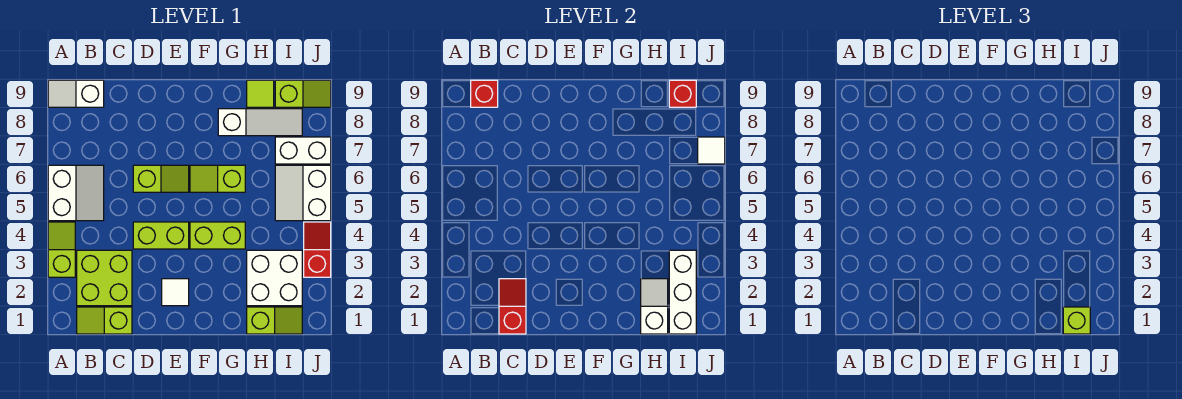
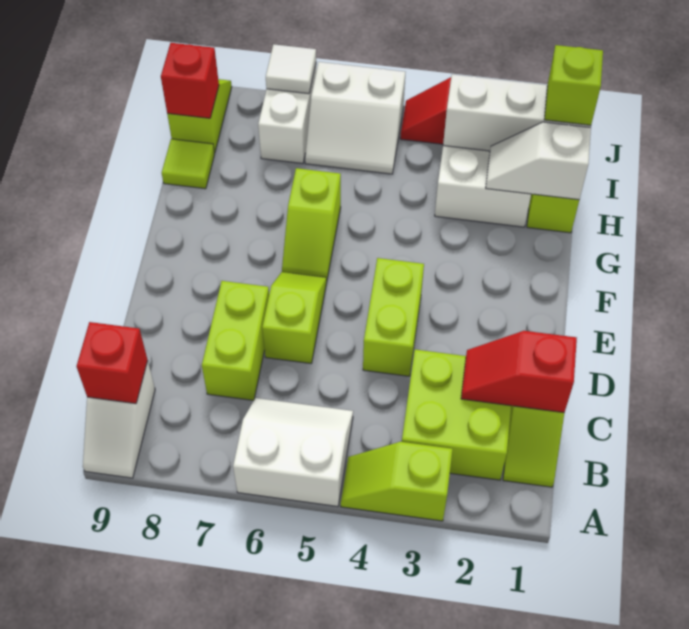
white 1x1 tile [162,279,189,306] -> none
lime 1x2 brick [190,222,245,249] -> lime 1x2 brick moved to [202,281,269,400]
white 1x3 slope [218,109,302,136] -> none

